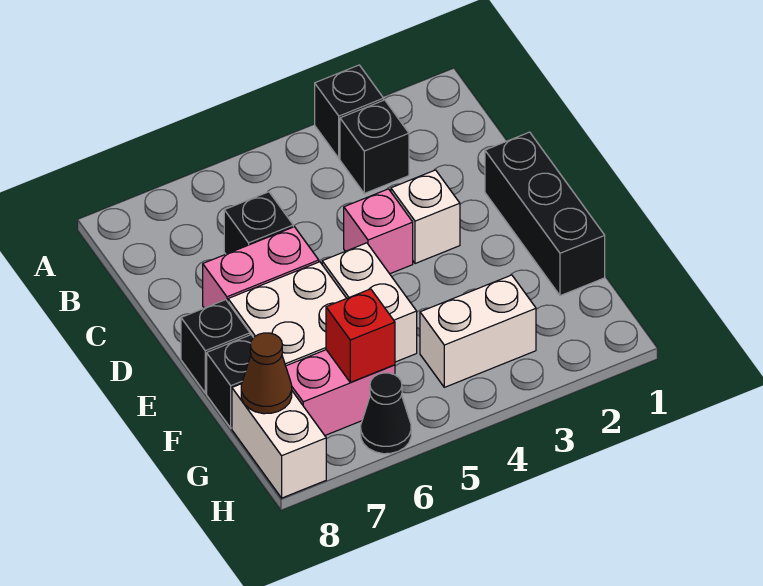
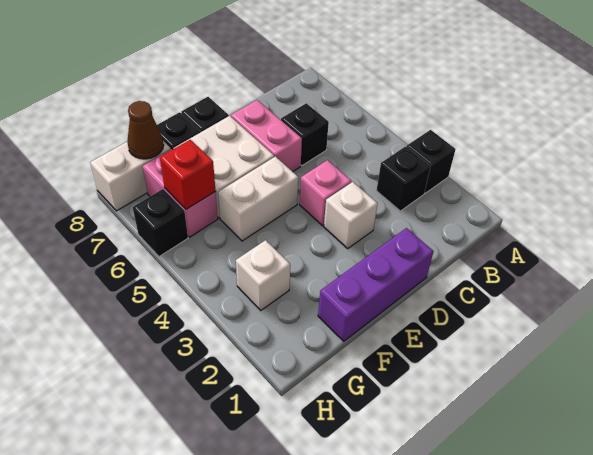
black 1x3 brick [485,132,605,296] -> purple 1x3 brick [318,228,433,341]
white 1x2 brick [420,275,536,387] -> white 1x1 brick [236,240,290,310]
black 1x1 cone [361,373,411,454] -> black 1x1 brick [133,189,188,257]

